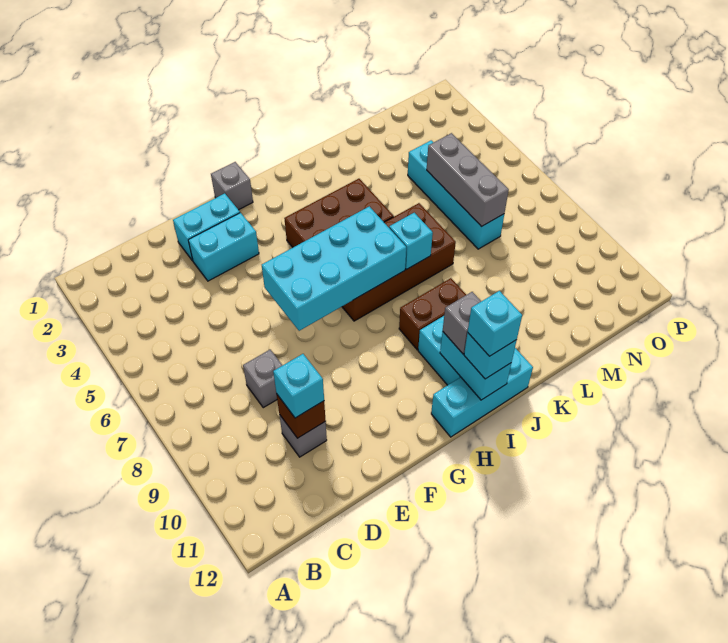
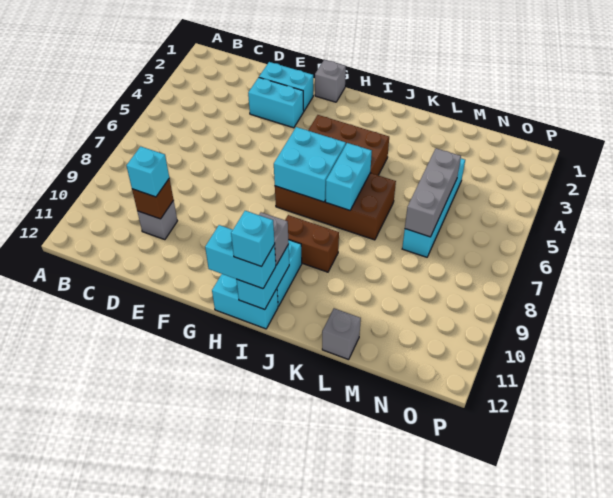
grey 1x1 brick [243,350,282,408] -> grey 1x1 brick moved to [322,308,361,360]
cyan 2x4 brick [262,206,406,331] -> cyan 2x2 brick [274,127,346,202]
cyan 1x3 brick [431,348,533,437] -> cyan 1x2 brick [212,274,278,329]
cyan 1x1 brick [464,333,517,379] -> cyan 1x2 brick [205,225,276,289]
cyan 1x1 brick [389,213,433,270] -> cyan 1x2 brick [326,143,372,210]

